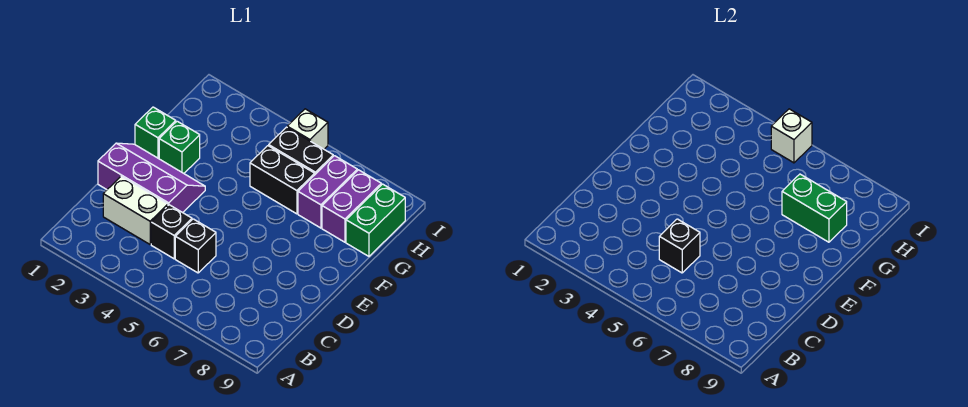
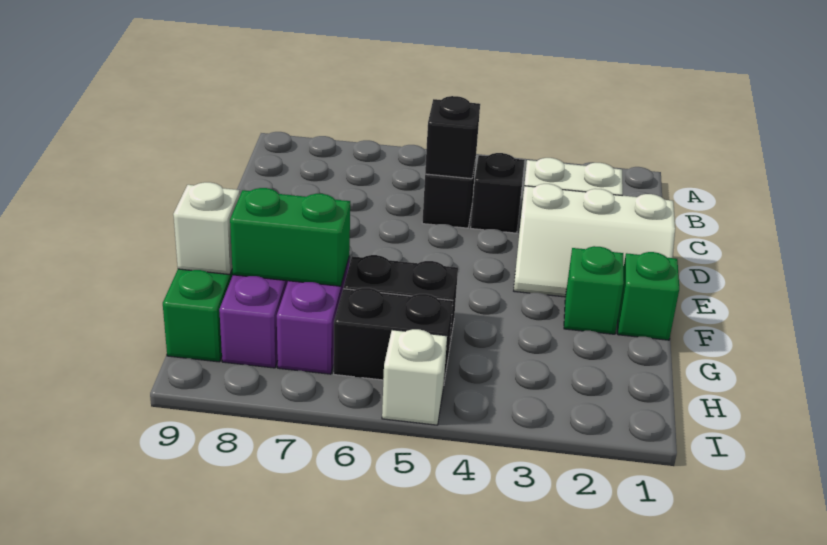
purple 2x3 slope [98,143,205,213] -> white 2x3 slope [514,184,675,297]
white 1x1 brick [771,109,812,163] -> white 1x1 brick moved to [173,182,240,274]

